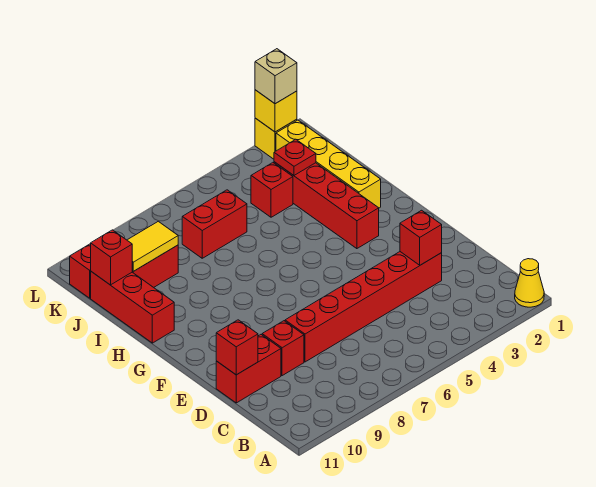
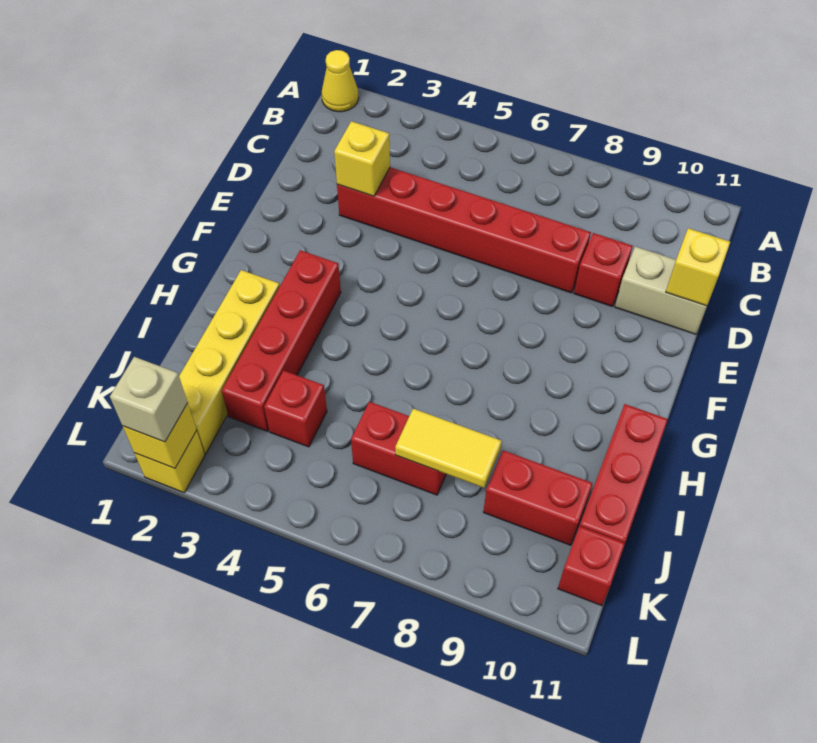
red 1x1 brick [400,210,442,265] -> yellow 1x1 brick [334,121,390,196]
red 1x2 brick [216,335,281,403] -> tan 1x2 brick [615,247,707,334]
red 1x1 brick [216,320,258,375] -> yellow 1x1 brick [666,228,730,306]
red 1x1 plate [274,139,316,175] -> none
yellow 1x2 tile [127,221,178,271] -> yellow 1x2 tile moved to [395,409,502,488]
red 1x1 brick [91,230,132,285] -> none

